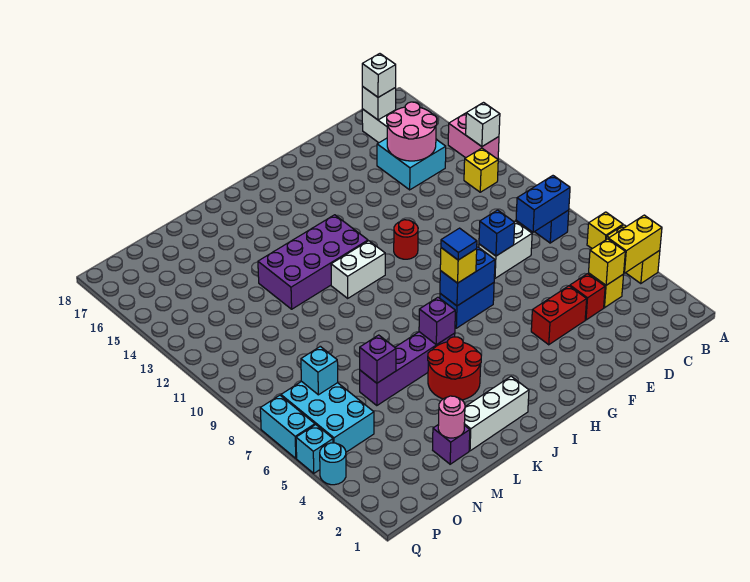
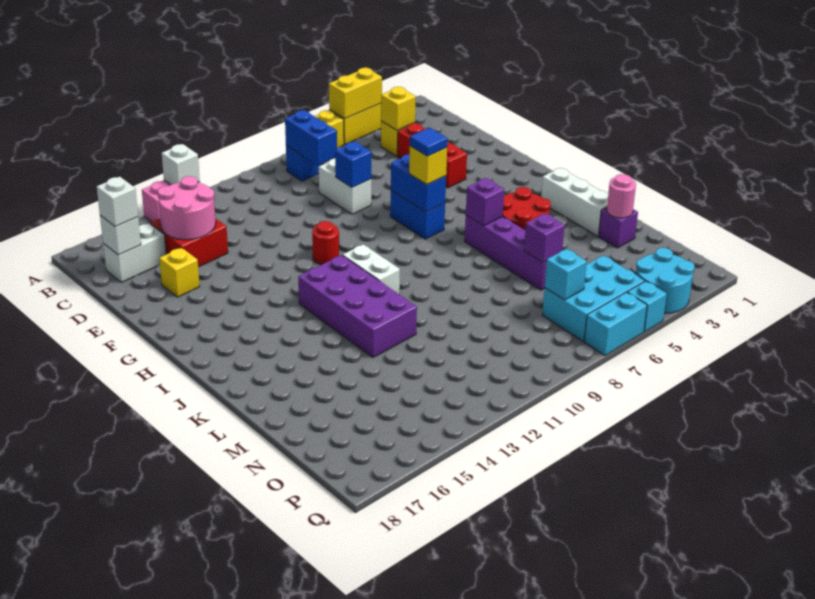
yellow 1x2 brick [609,215,662,273] -> yellow 1x2 brick turned to [329,68,382,119]
yellow 1x1 brick [464,148,498,192] -> yellow 1x1 brick moved to [159,248,200,297]
cyan 2x2 brick [377,138,446,190] -> red 2x2 brick [150,218,228,267]
cyan 1x1 round brick [320,443,346,485] -> cyan 2x2 round brick [636,248,695,313]

